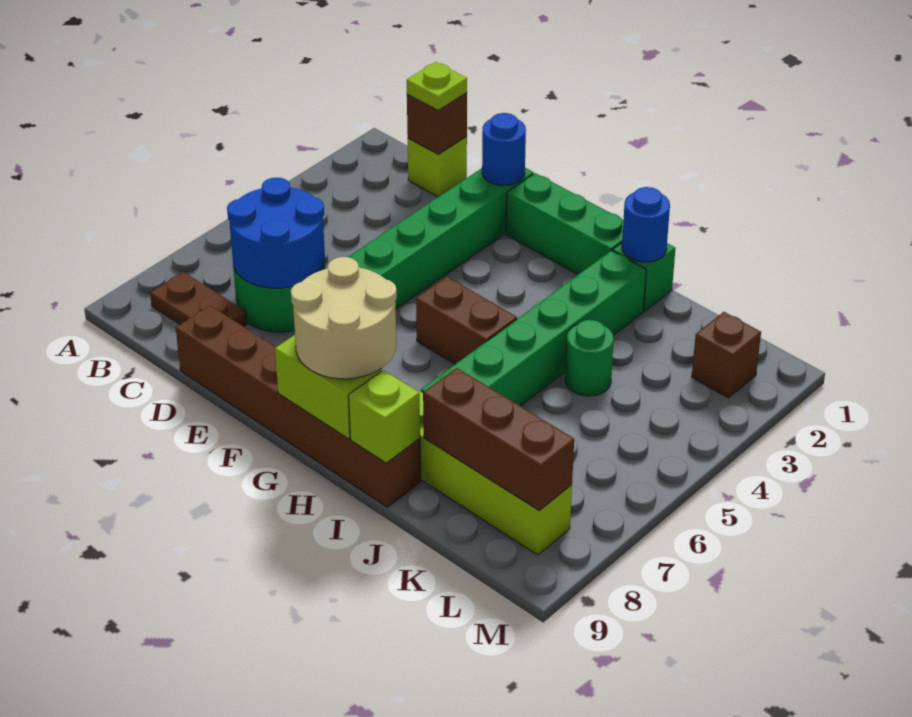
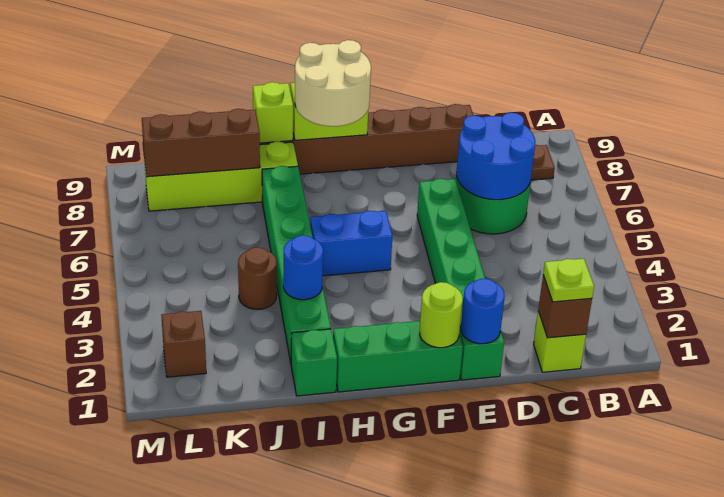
none -> lime 1x1 round brick [420,282,463,348]
brown 1x2 brick [416,277,517,364] -> blue 1x2 brick [310,211,392,276]
blue 1x1 round brick [622,187,670,262] -> blue 1x1 round brick moved to [283,235,323,300]
green 1x1 round brick [565,320,614,396] -> brown 1x1 round brick [238,247,277,309]

